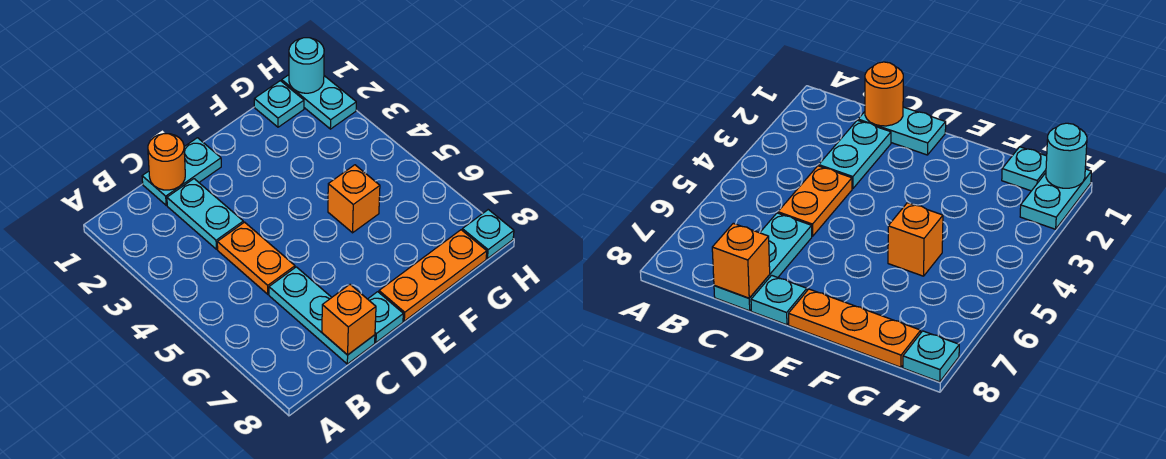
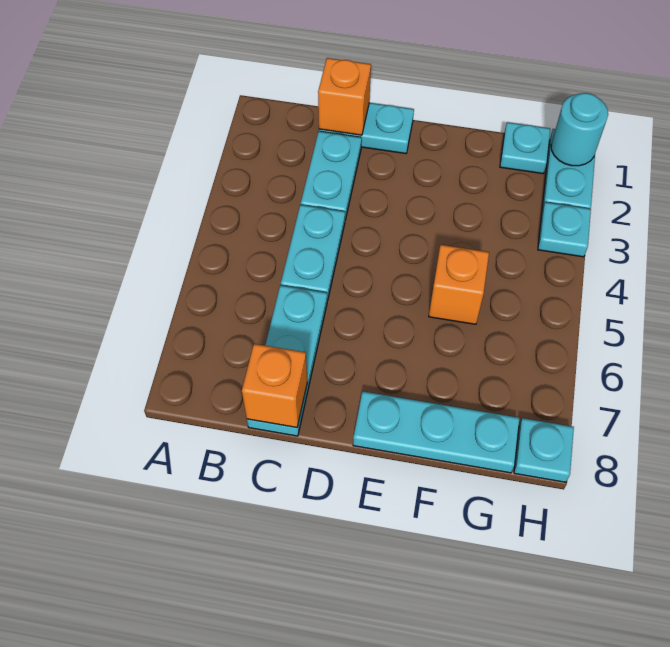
orange 1x1 round brick [148,134,185,190] -> orange 1x1 brick [318,58,371,135]
orange 1x2 plate [217,222,295,294] -> cyan 1x2 plate [281,205,345,300]
cyan 1x1 plate [368,292,403,342] -> cyan 1x1 plate moved to [538,202,591,257]
orange 1x3 plate [379,230,487,321] -> cyan 1x3 plate [353,391,519,473]

